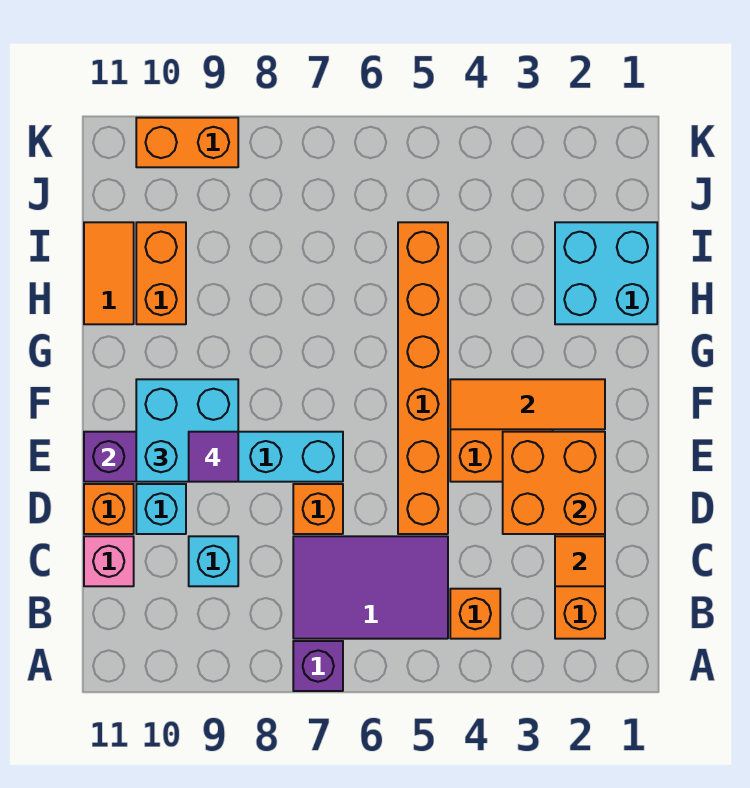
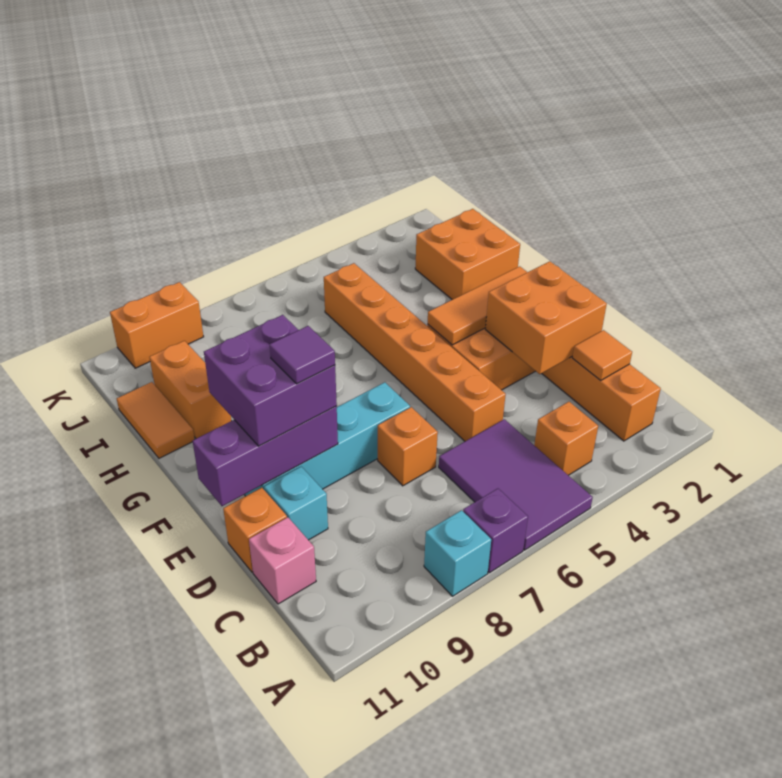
purple 2x3 tile [293,536,448,639] -> purple 2x3 tile turned to [439,419,593,550]
cyan 1x1 brick [189,536,238,586] -> cyan 1x1 brick moved to [424,510,491,596]
cyan 2x2 brick [136,379,238,482] -> purple 2x2 brick [204,315,337,446]
cyan 2x2 brick [555,222,657,324] -> orange 2x2 brick [415,209,520,300]

